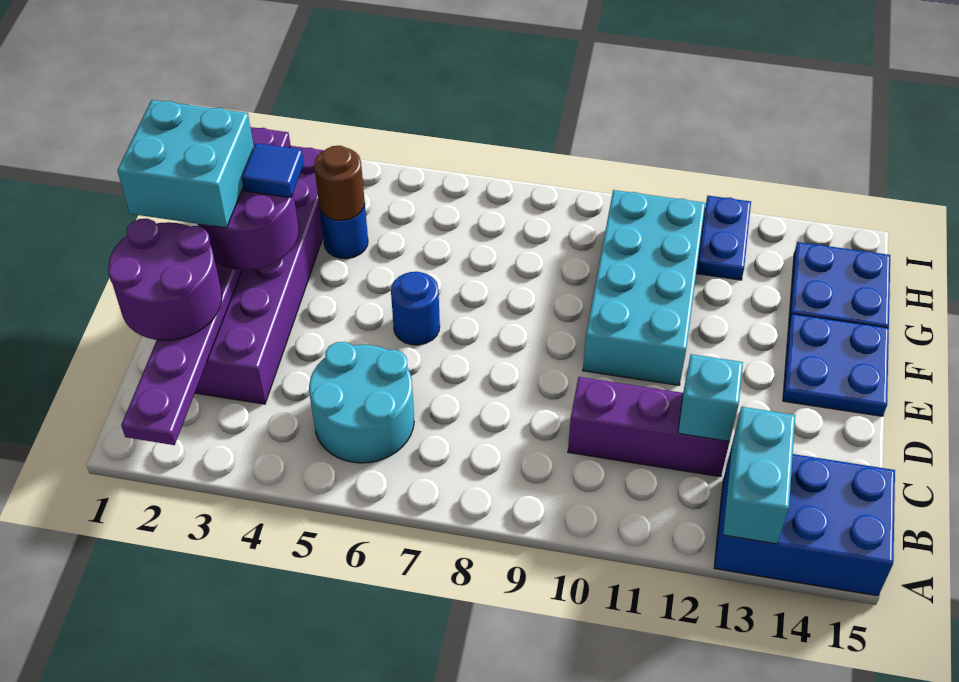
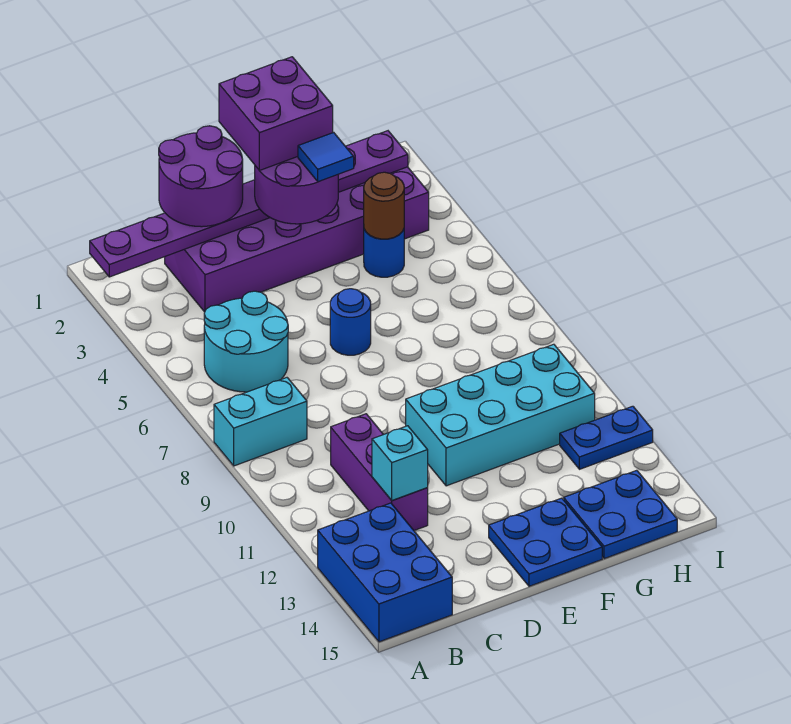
cyan 1x2 brick [723,407,795,544] -> cyan 1x2 brick moved to [214,378,307,466]
cyan 2x2 brick [117,100,254,228] -> purple 2x2 brick [219,57,333,171]

